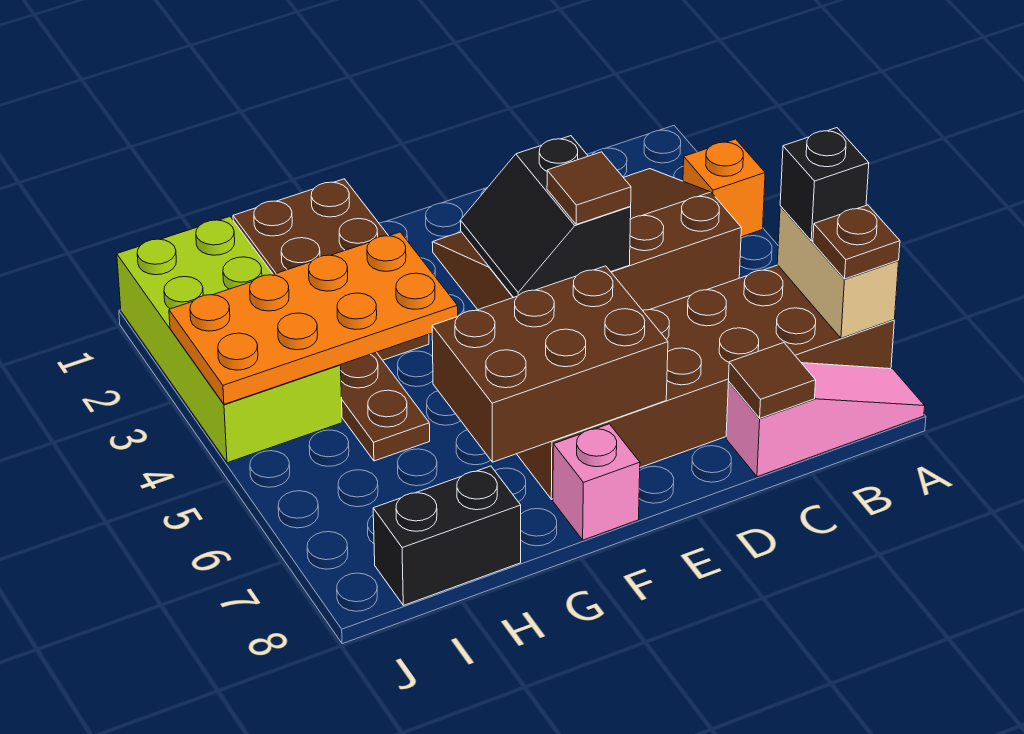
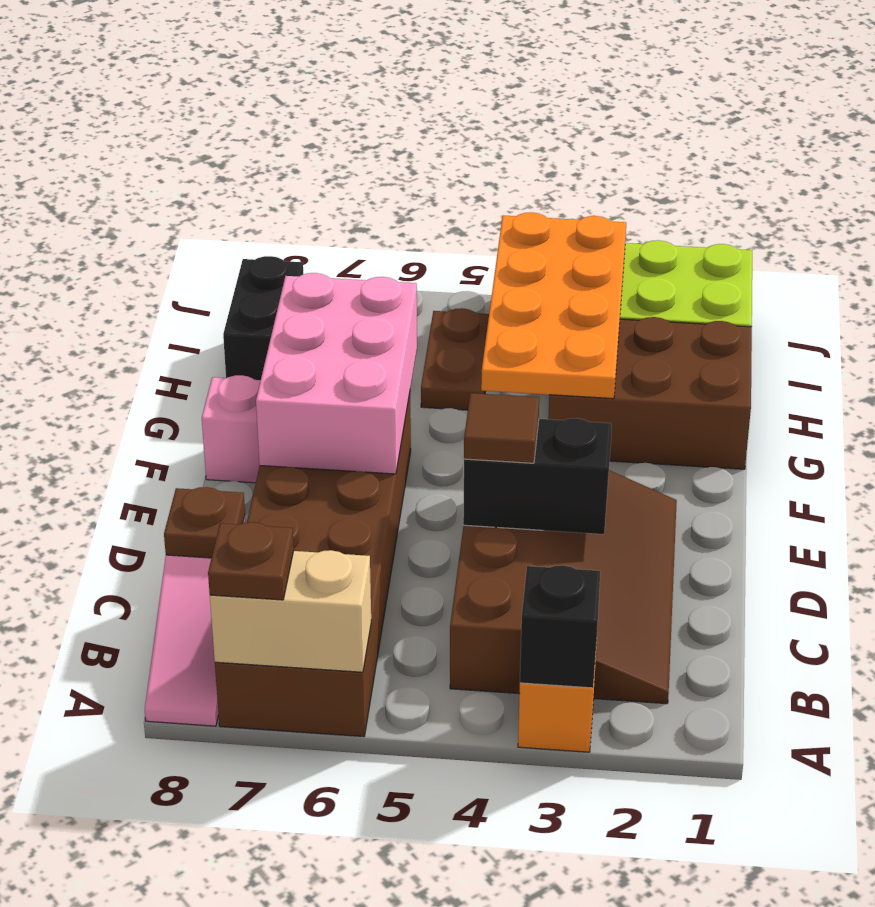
black 1x1 brick [780,128,869,241] -> black 1x1 brick moved to [520,565,600,688]
brown 1x1 tile [729,343,816,418] -> brown 1x1 plate [164,487,245,558]
brown 2x3 brick [432,266,668,462] -> pink 2x3 brick [256,273,417,474]
brown 1x2 plate [340,352,430,461] -> brown 1x2 plate turned to [421,308,489,410]

